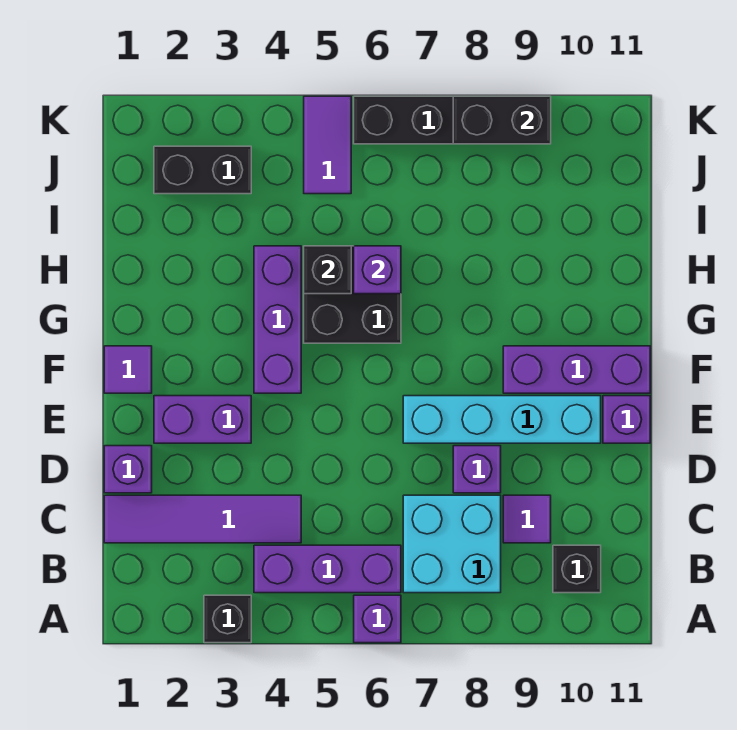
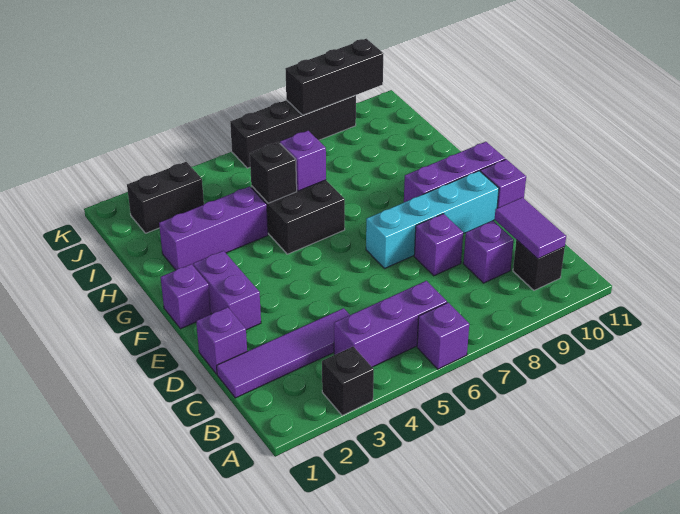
cyan 2x2 brick [403,495,501,593] -> none
purple 1x1 tile [503,495,551,543] -> purple 1x1 brick [463,221,514,283]
purple 1x2 brick [154,396,251,443] -> purple 1x2 brick turned to [193,251,261,330]
purple 1x1 tile [104,346,152,393] -> purple 1x1 brick [161,264,211,329]
purple 1x3 brick [254,246,301,393] -> purple 1x3 brick turned to [159,186,268,270]
purple 1x2 tile [304,96,351,194] -> purple 1x2 tile moved to [495,197,566,259]
black 1x2 brick [453,96,551,144] -> black 1x3 brick [285,39,383,115]

